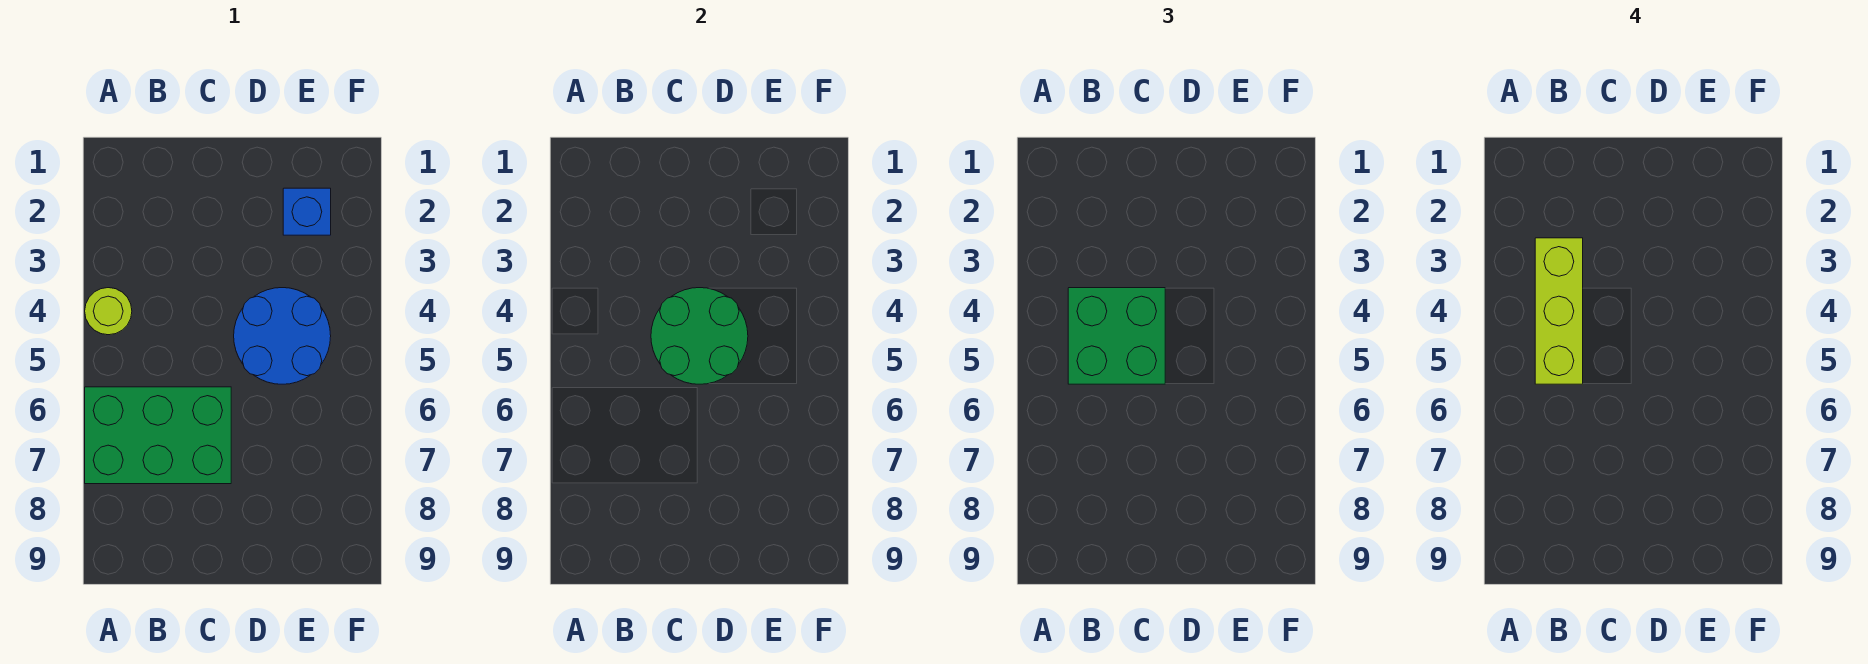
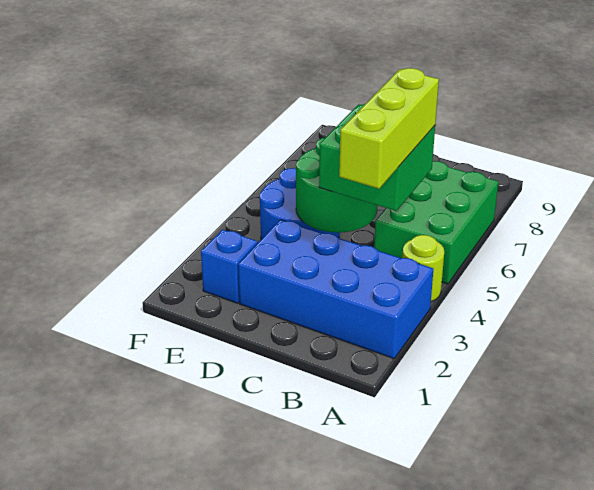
none -> blue 2x4 brick [238,220,433,359]
green 2x3 brick [85,387,231,484] -> green 2x3 brick turned to [374,161,498,284]

